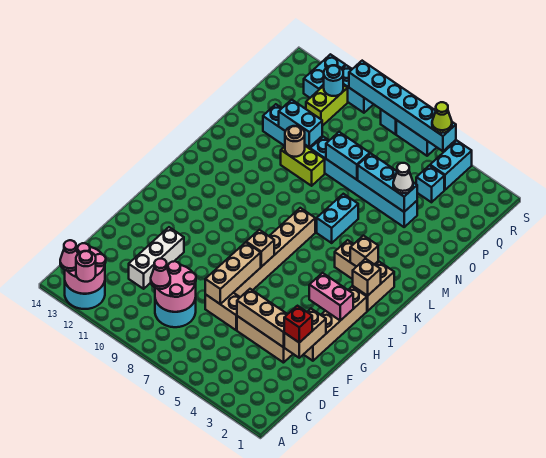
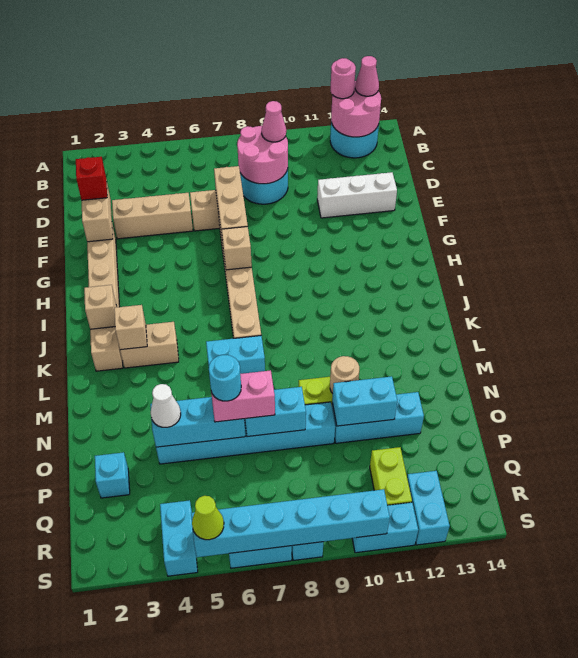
white 1x3 brick [129,227,184,289] -> white 1x3 brick turned to [317,172,397,218]
tan 1x3 brick [237,289,287,347] -> none
pink 1x2 brick [309,273,353,321] -> pink 1x2 brick moved to [211,370,275,422]
cyan 1x2 brick [317,194,358,243] -> cyan 1x2 brick turned to [206,336,265,374]
cyan 1x1 brick [416,165,444,202] -> cyan 1x1 brick moved to [95,452,130,498]
cyan 1x1 round brick [324,65,343,96] -> cyan 1x1 round brick moved to [209,355,241,401]

